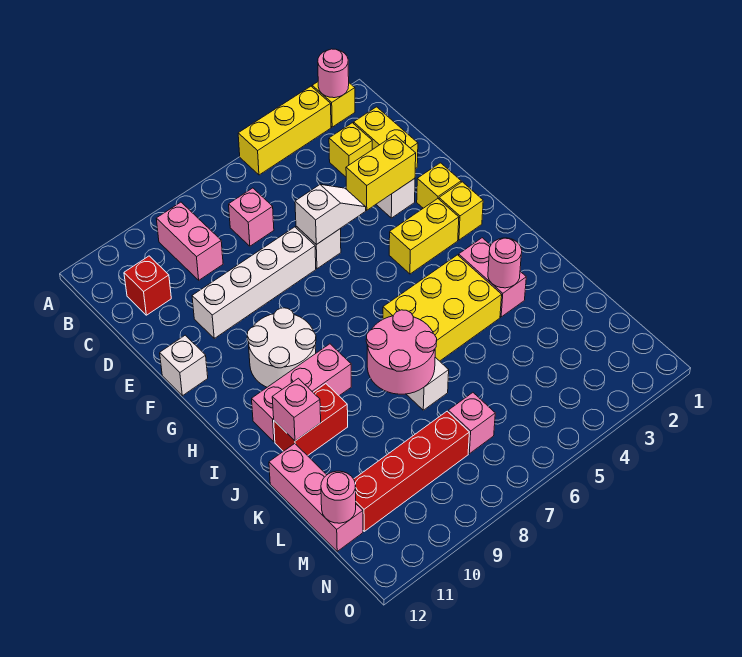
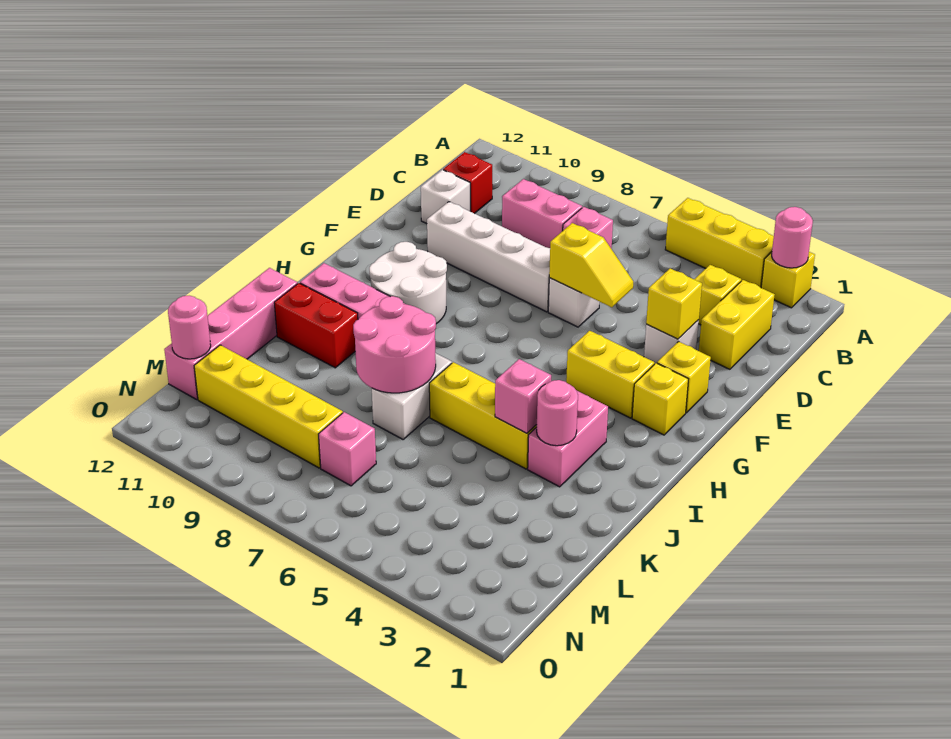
pink 1x2 brick [156,202,223,280] -> pink 1x2 brick turned to [502,179,582,248]
yellow 1x2 brick [346,135,416,210] -> yellow 1x1 brick [646,268,702,339]
white 1x2 slope [295,185,366,245] -> yellow 1x2 slope [549,223,633,307]
white 1x1 brick [160,335,208,396] -> white 1x1 brick moved to [421,170,470,224]
yellow 2x3 brick [383,255,502,361] -> yellow 1x3 brick [429,362,537,469]
pink 1x1 brick [272,378,321,441] -> pink 1x1 brick moved to [495,359,551,433]
pink 1x3 brick [269,444,363,551] -> pink 1x4 brick [164,268,297,399]
red 1x4 brick [354,411,469,531] -> yellow 1x4 brick [194,345,343,468]

